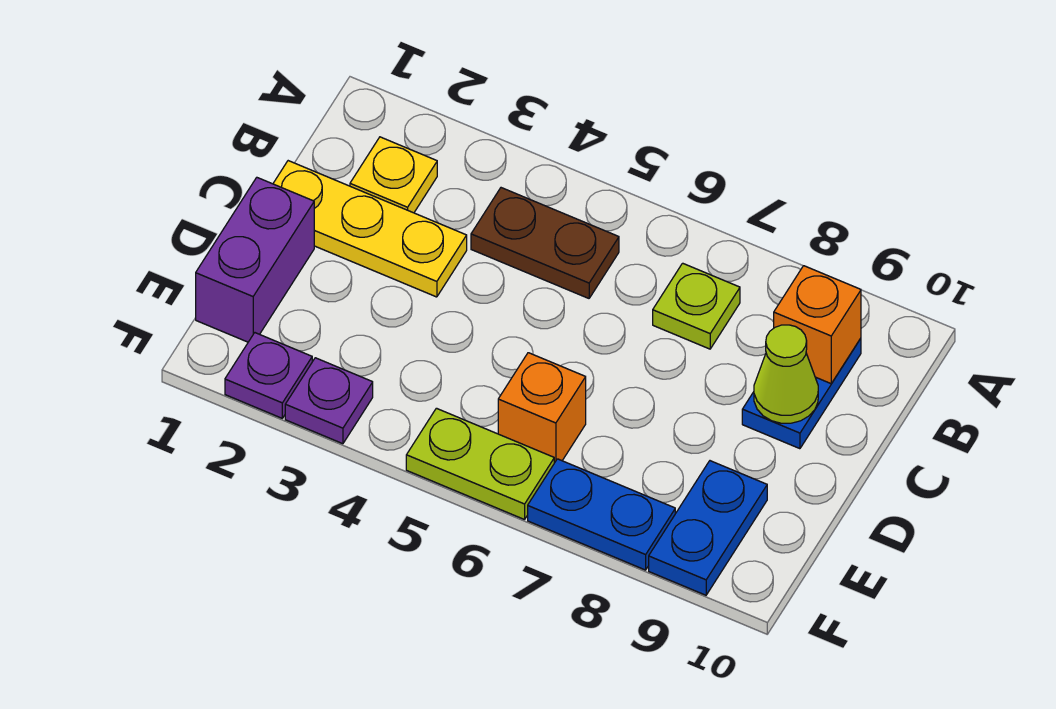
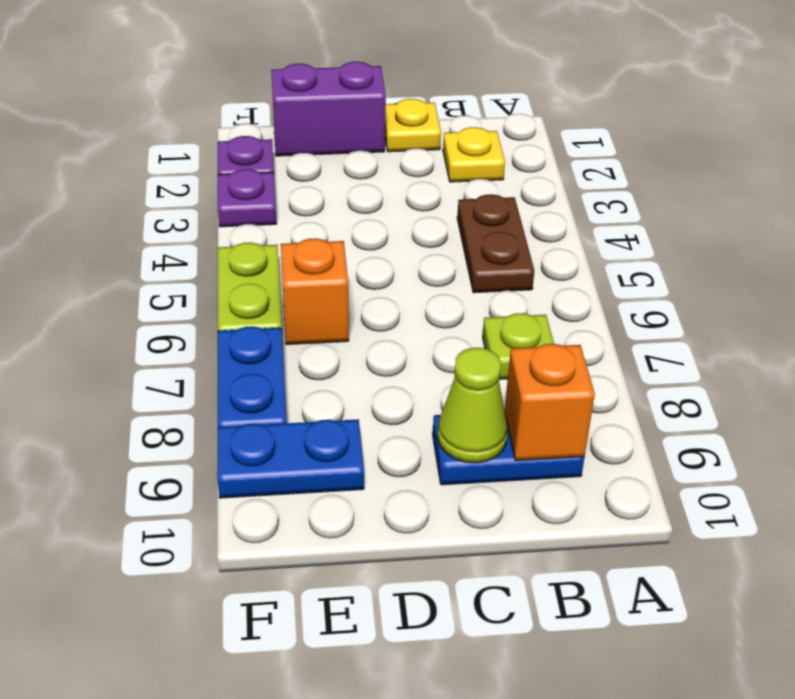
yellow 1x3 plate [273,161,467,297] -> yellow 1x1 plate [385,99,441,152]

